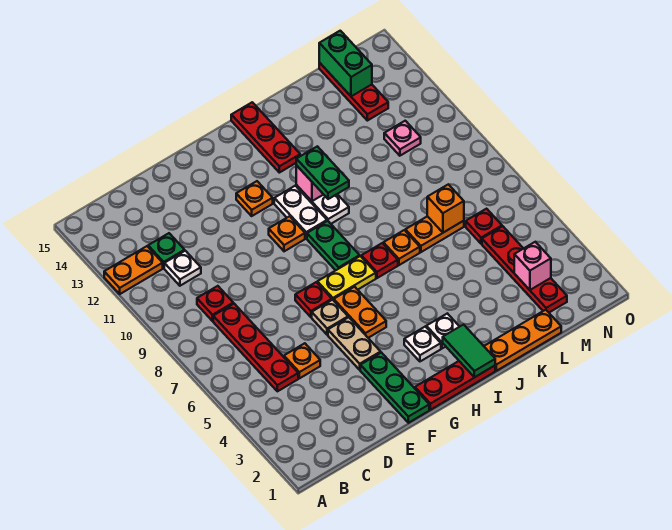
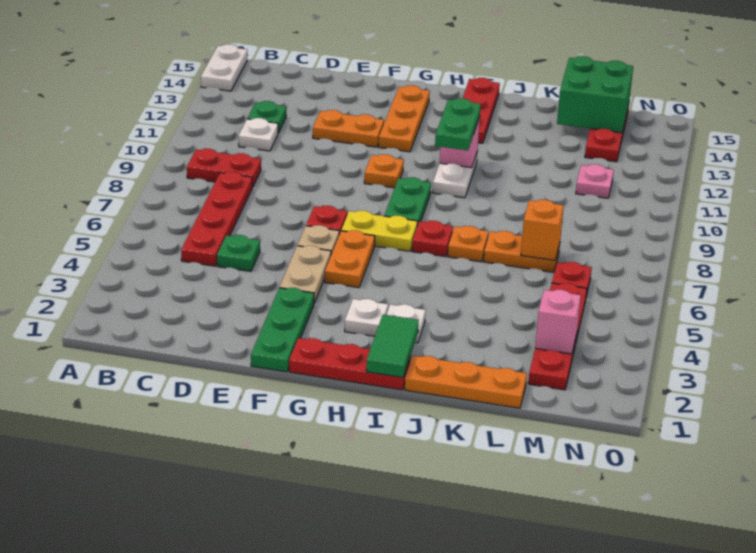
orange 1x2 plate [104,246,163,294] -> orange 1x2 plate moved to [313,110,384,147]
red 1x1 plate [197,286,233,321] -> red 1x2 plate [187,149,261,187]
orange 1x1 plate [284,343,320,378] -> green 1x1 plate [217,235,260,272]
orange 1x1 plate [236,181,273,216] -> orange 1x3 plate [379,85,430,152]
white 1x2 plate [274,186,327,238] -> white 1x2 plate moved to [201,44,247,91]
green 1x2 brick [319,31,372,96] -> green 2x2 brick [557,56,633,133]

